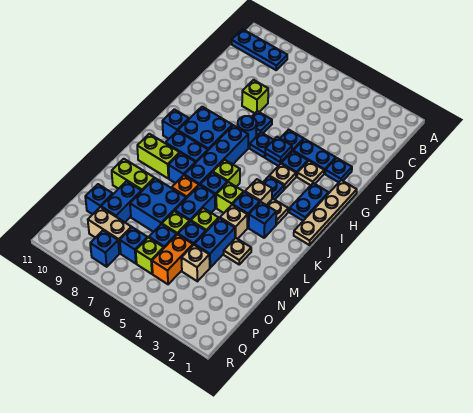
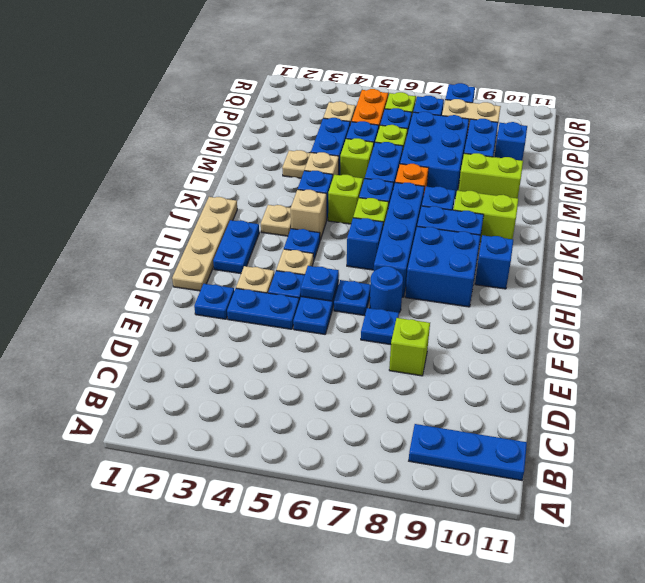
blue 1x1 brick [249,202,276,238] -> blue 1x1 brick moved to [347,218,383,270]
blue 2x2 brick [130,178,186,232] -> blue 2x3 brick [400,112,469,198]

